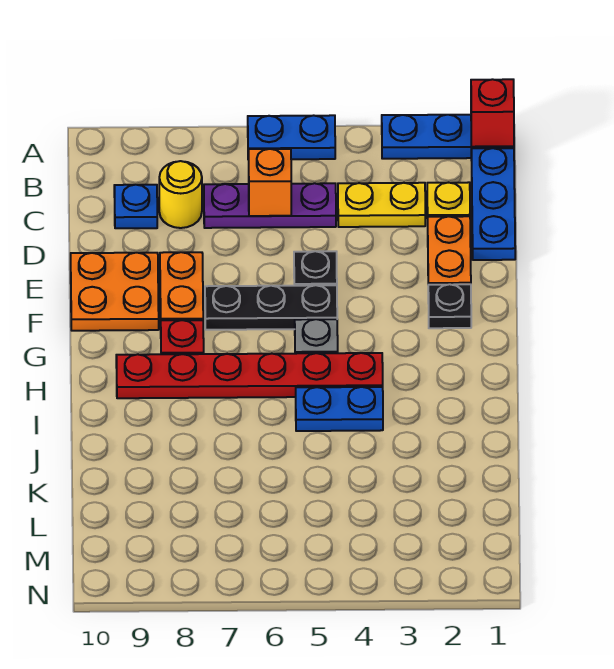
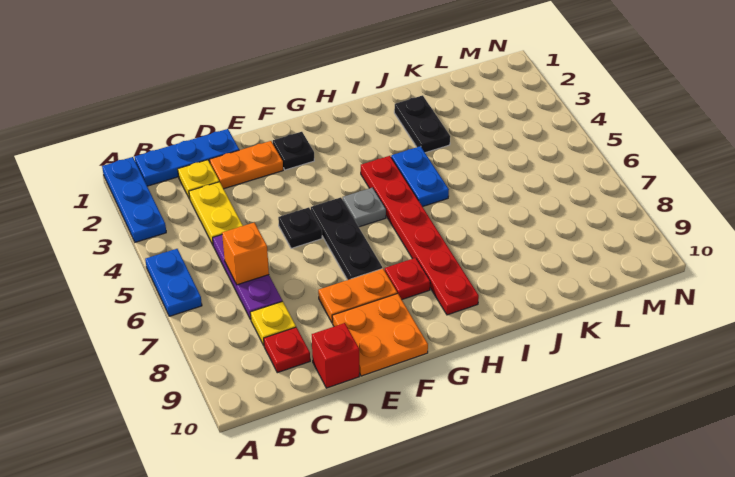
red 1x1 brick [471,79,514,147] -> red 1x1 brick moved to [312,323,359,388]
yellow 1x1 round brick [159,161,202,228] -> yellow 1x1 plate [250,301,296,345]
blue 1x1 plate [114,185,157,228] -> red 1x1 plate [264,327,310,373]
none -> black 1x2 plate [394,95,450,153]

